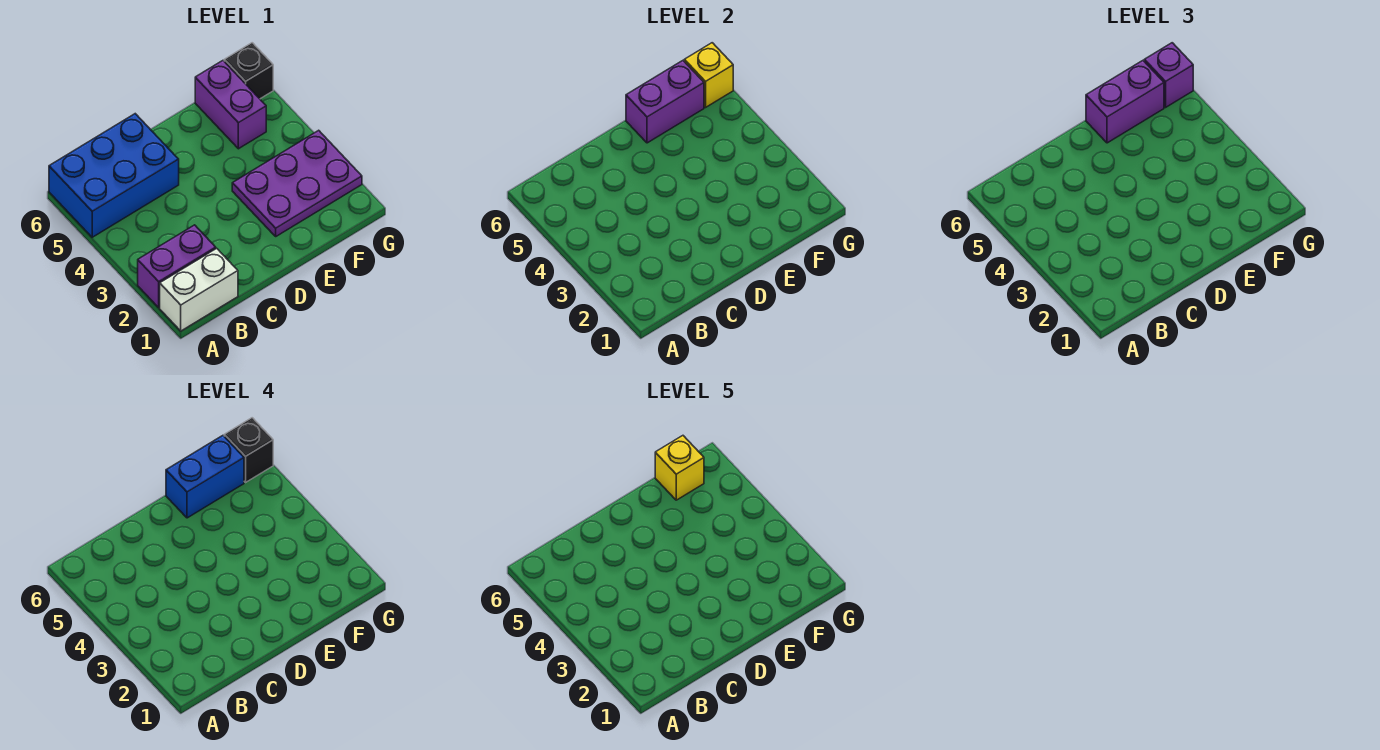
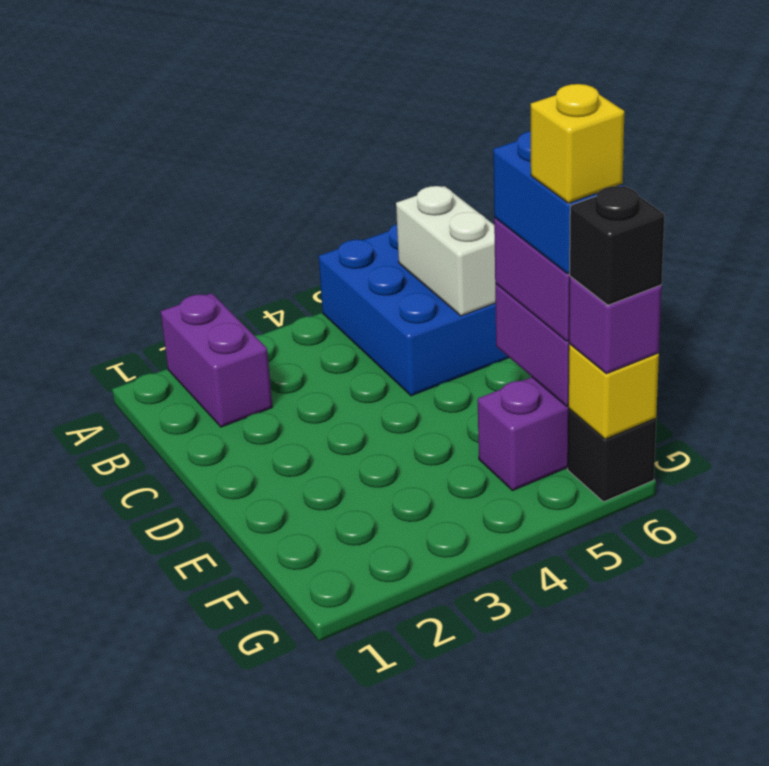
white 1x2 brick [160,248,238,331] -> white 1x2 brick moved to [396,186,496,316]
purple 2x3 plate [232,130,362,236] -> none

